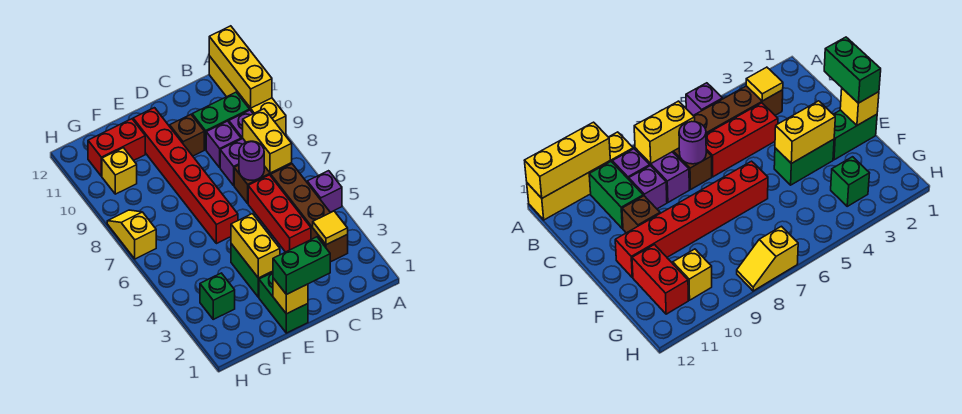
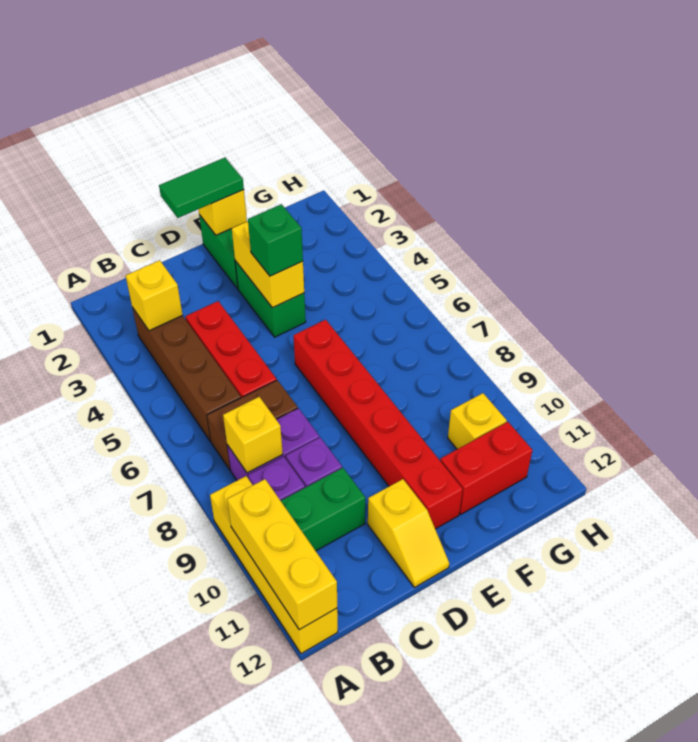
purple 1x1 brick [307,171,342,213] -> none
yellow 1x1 tile [313,211,348,245] -> yellow 1x1 brick [125,260,183,331]
yellow 1x2 brick [243,109,292,173] -> yellow 1x1 brick [223,397,283,473]
purple 1x1 round brick [239,141,264,180] -> none
green 1x2 brick [273,237,330,295] -> green 1x2 tile [159,158,244,218]
brown 1x1 brick [170,115,204,156] -> none
green 1x1 brick [200,273,235,319] -> green 1x1 brick moved to [248,204,303,276]
yellow 1x2 slope [107,210,156,259] -> yellow 1x2 slope moved to [368,479,449,588]

